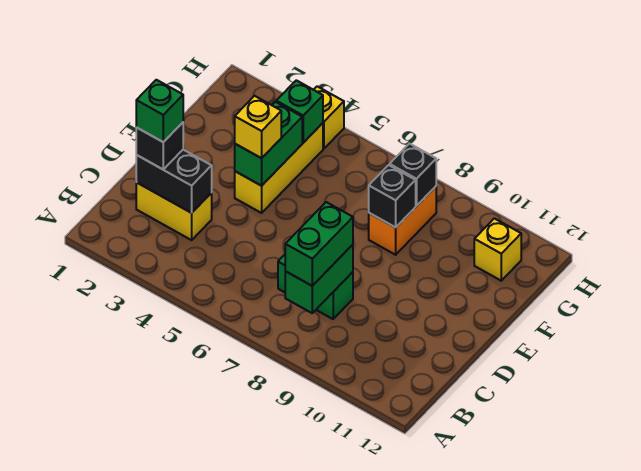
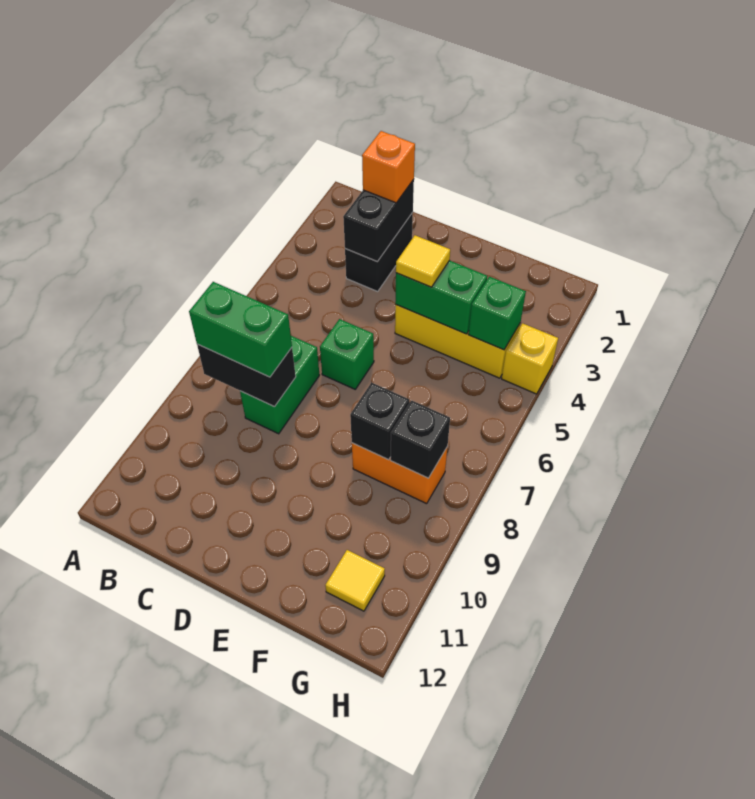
green 1x2 brick [285,245,353,313] -> black 1x2 brick [197,344,296,407]
yellow 1x2 brick [136,183,212,240] -> black 1x2 brick [345,212,413,291]
black 1x1 brick [136,123,183,169] -> orange 1x1 brick [362,131,415,203]
green 1x1 brick [136,80,183,142] -> green 1x1 brick moved to [320,319,374,389]
yellow 1x1 brick [235,96,281,158] -> yellow 1x1 tile [396,235,450,287]
yellow 1x1 brick [474,218,521,281] -> yellow 1x1 tile [325,550,385,611]

